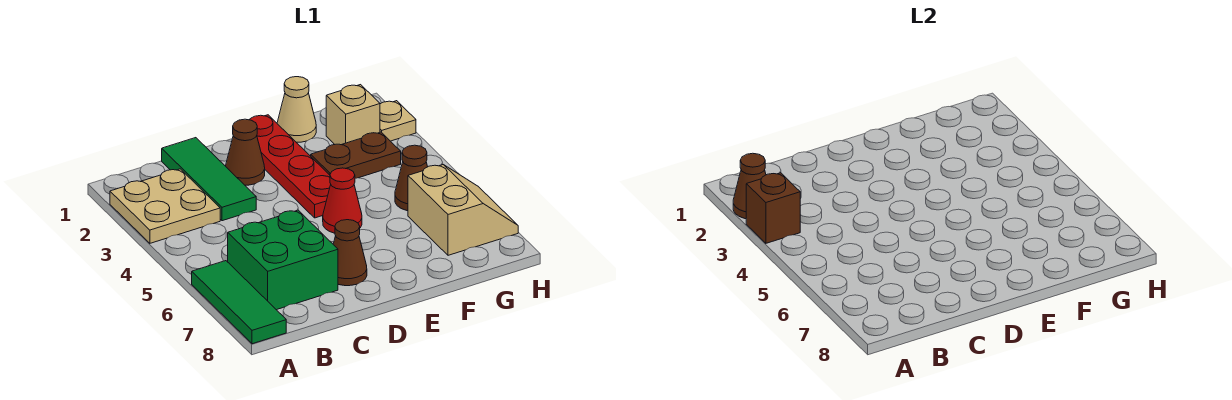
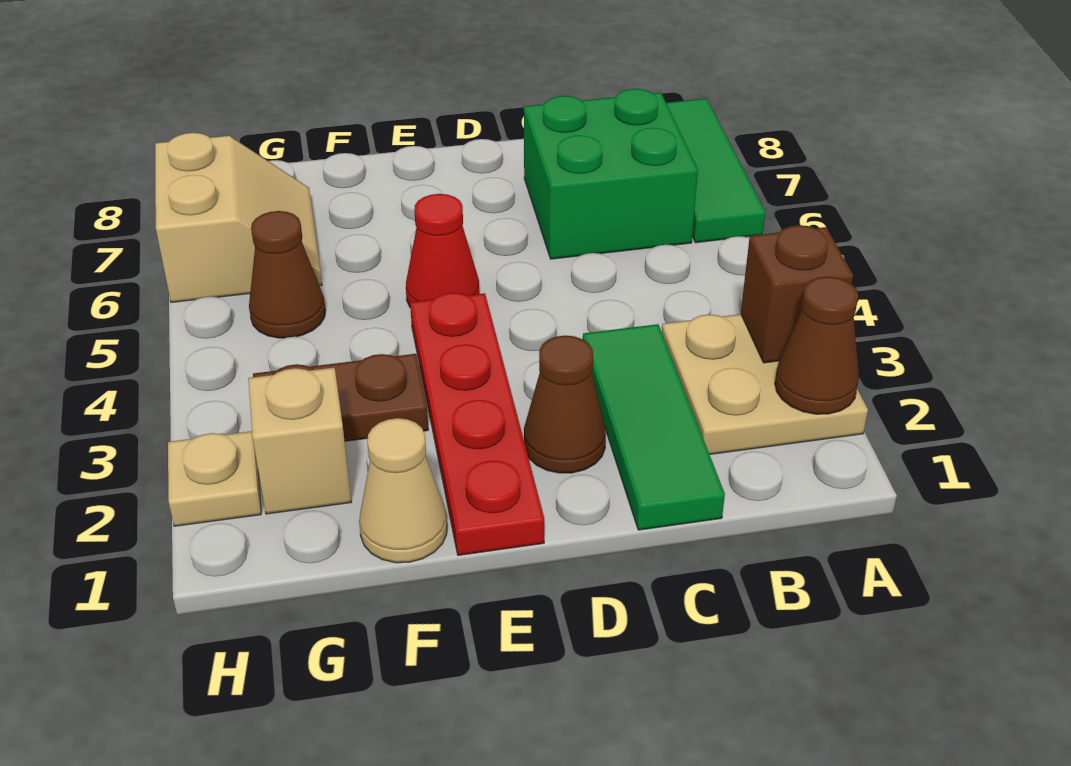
brown 1x1 cone [333,220,367,286] -> none
tan 2x2 slope [408,165,518,255] -> tan 2x2 slope turned to [155,133,322,302]

